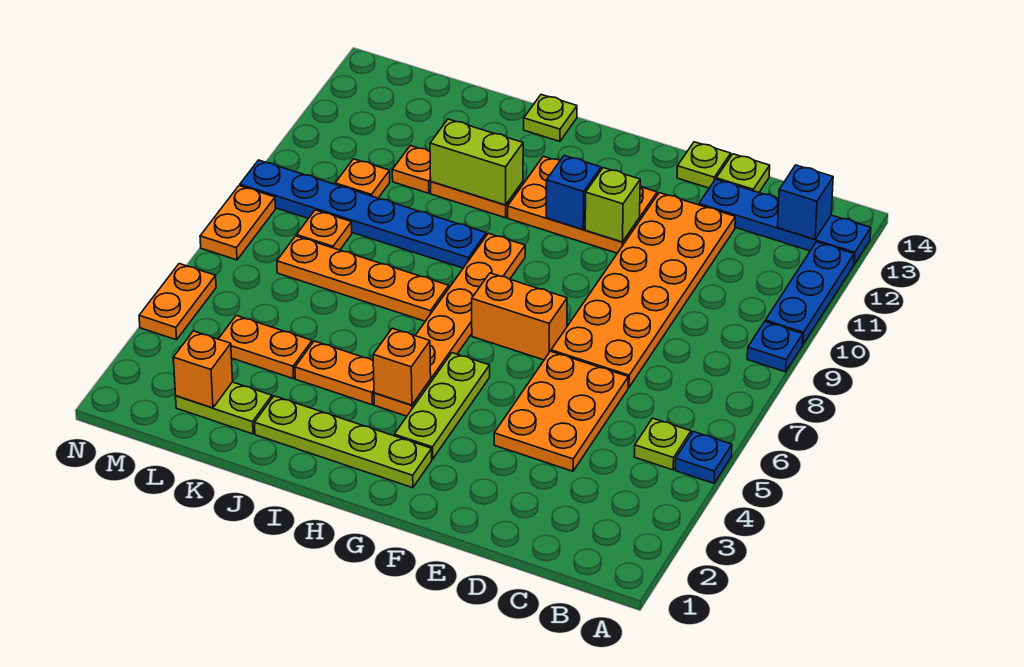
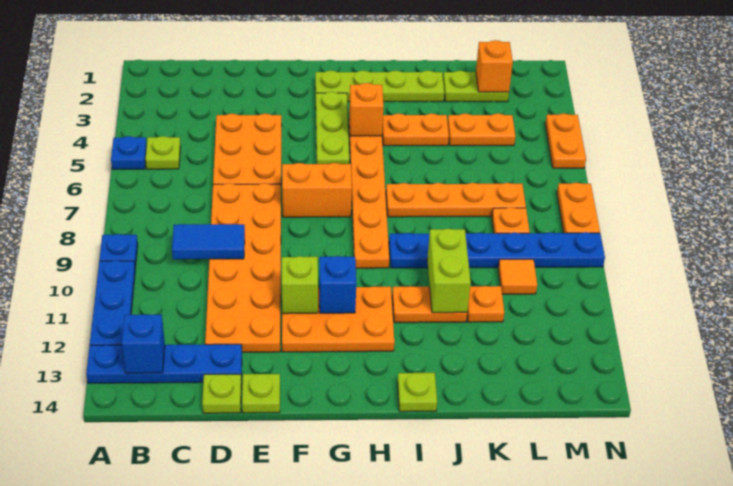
none -> blue 1x2 tile [172,224,245,259]
lime 1x2 brick [430,119,523,205] -> lime 1x2 brick turned to [427,229,471,313]
orange 1x1 plate [335,159,390,198] -> orange 1x1 tile [498,259,537,294]

